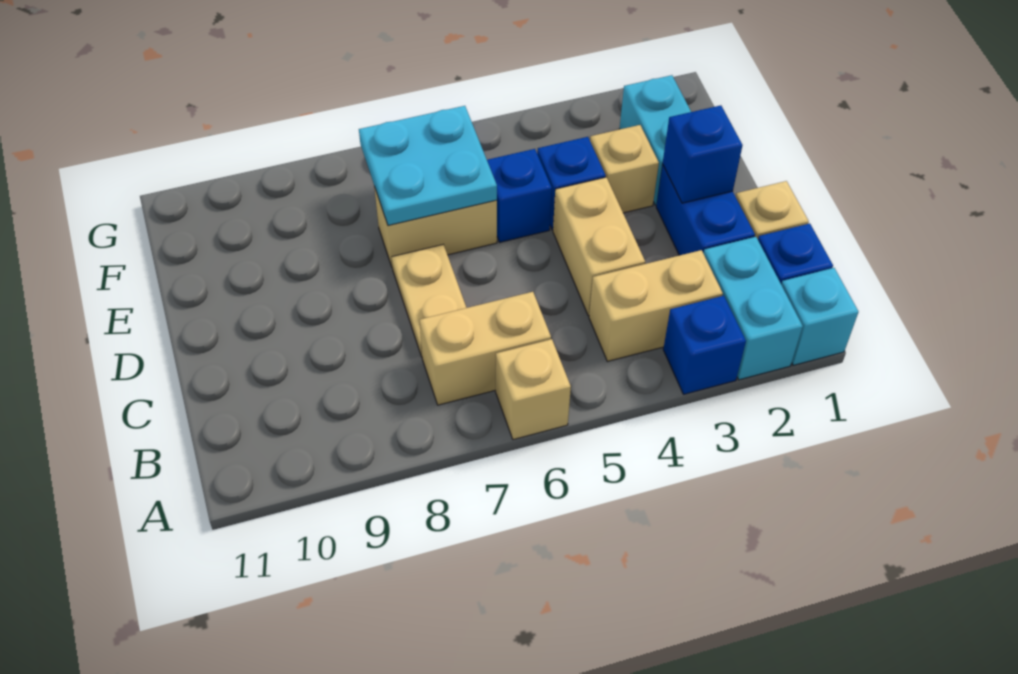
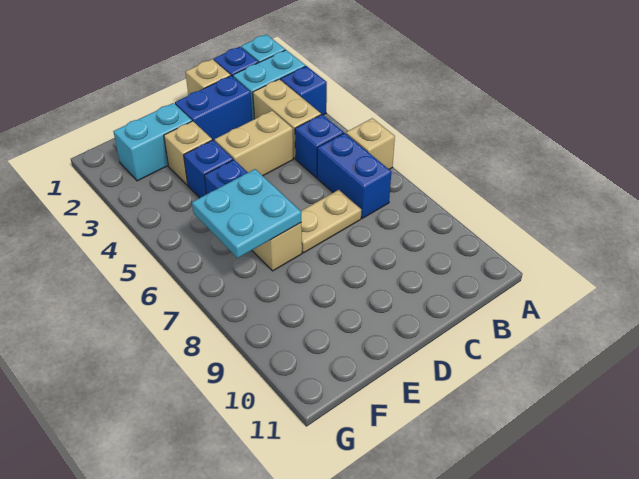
tan 1x2 brick [420,292,551,405] -> blue 1x2 brick [317,133,391,218]
blue 1x1 brick [663,105,743,203] -> blue 1x1 brick moved to [295,115,344,178]

